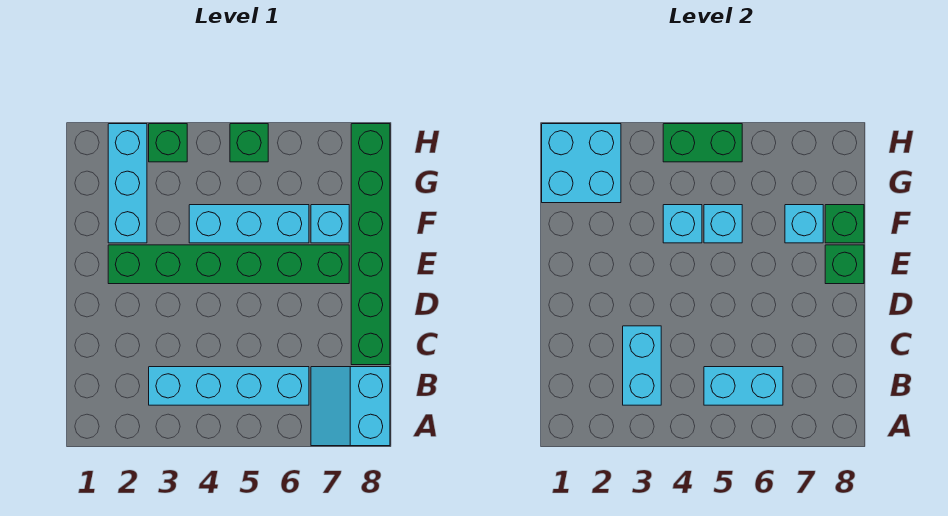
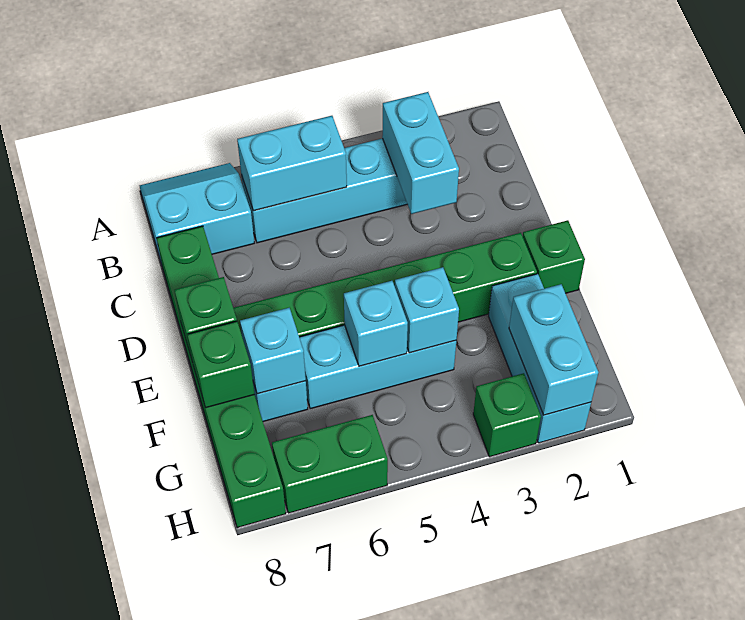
cyan 2x2 slope [311,367,390,446] -> cyan 2x2 slope turned to [140,163,254,264]
cyan 2x2 brick [542,124,621,203] -> cyan 1x2 brick [509,284,598,415]
green 1x2 brick [663,124,742,162] -> green 1x2 brick moved to [272,415,388,513]
green 1x1 brick [230,124,268,162] -> green 1x1 brick moved to [523,220,585,293]

